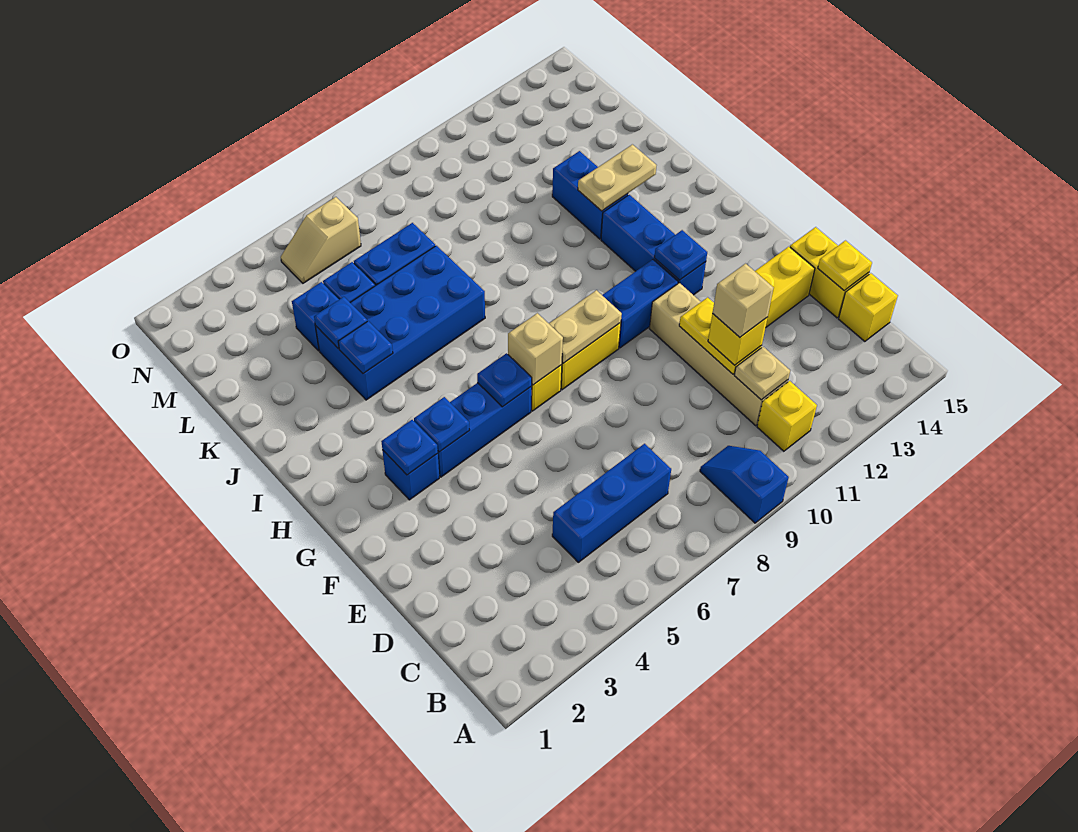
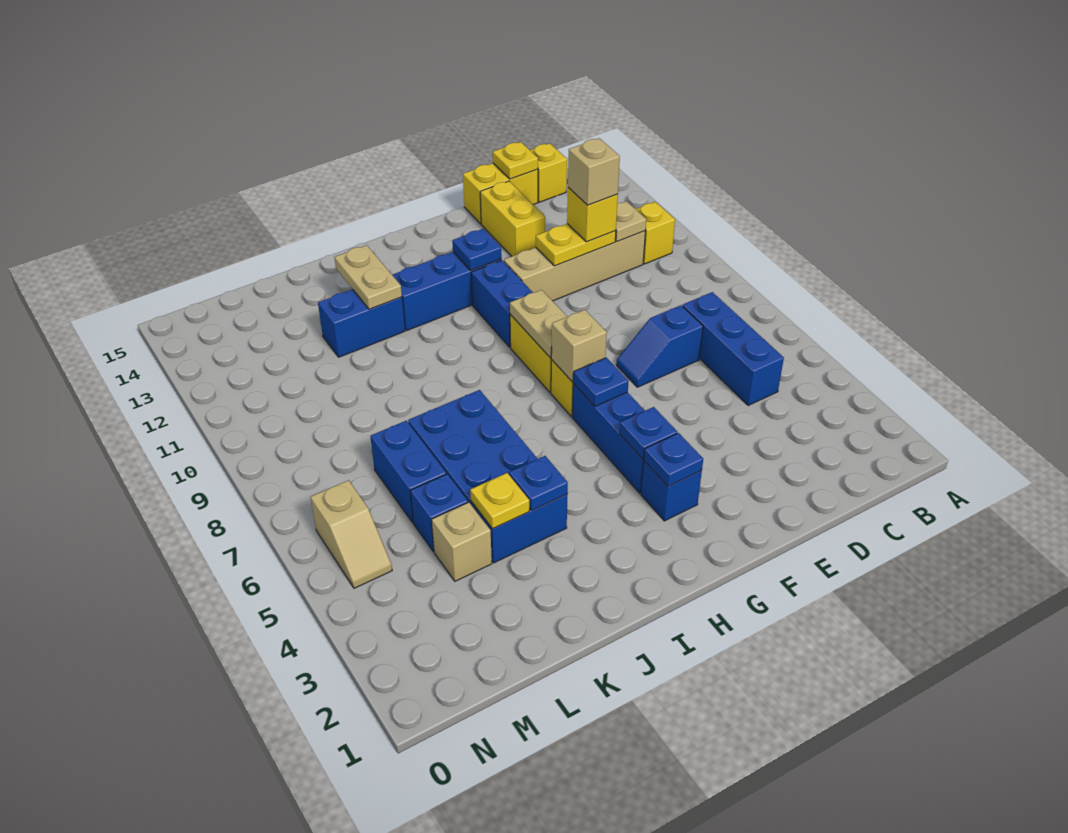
blue 1x2 slope [700,446,789,523] -> blue 1x2 slope moved to [616,305,703,387]
blue 1x1 plate [314,297,367,349] -> yellow 1x1 plate [470,473,529,529]
blue 1x1 brick [292,282,339,351] -> tan 1x1 brick [432,502,492,581]

